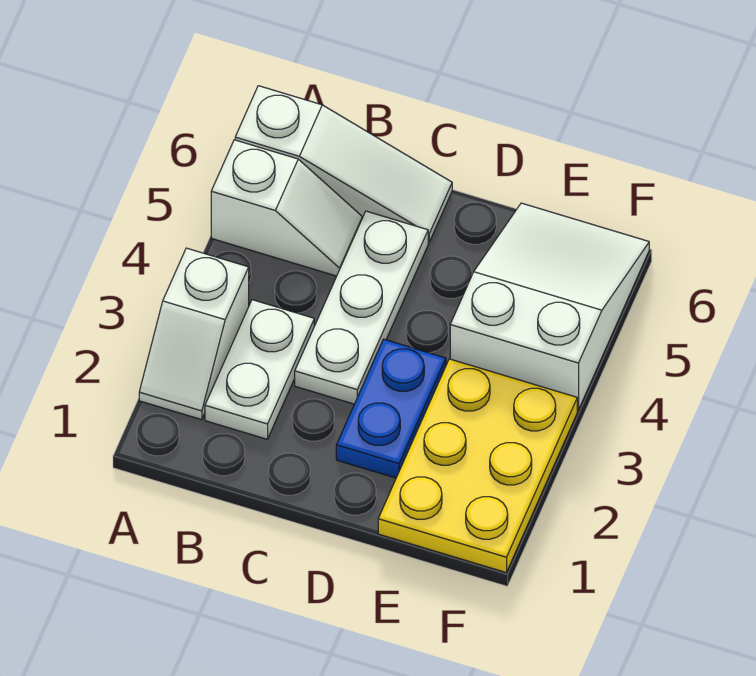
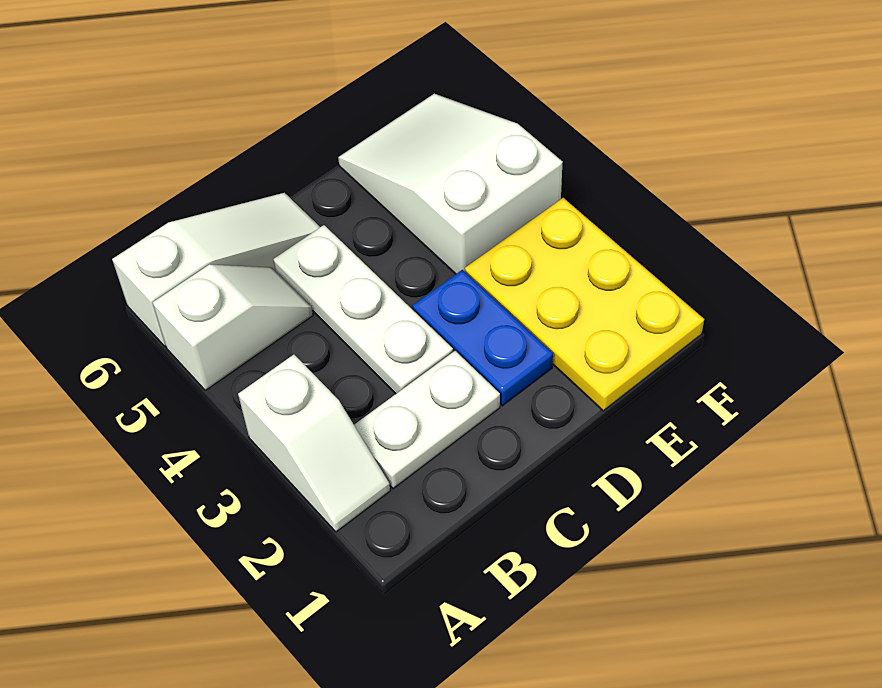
white 1x2 plate [205,300,314,439] -> white 1x2 plate turned to [354,351,500,489]

